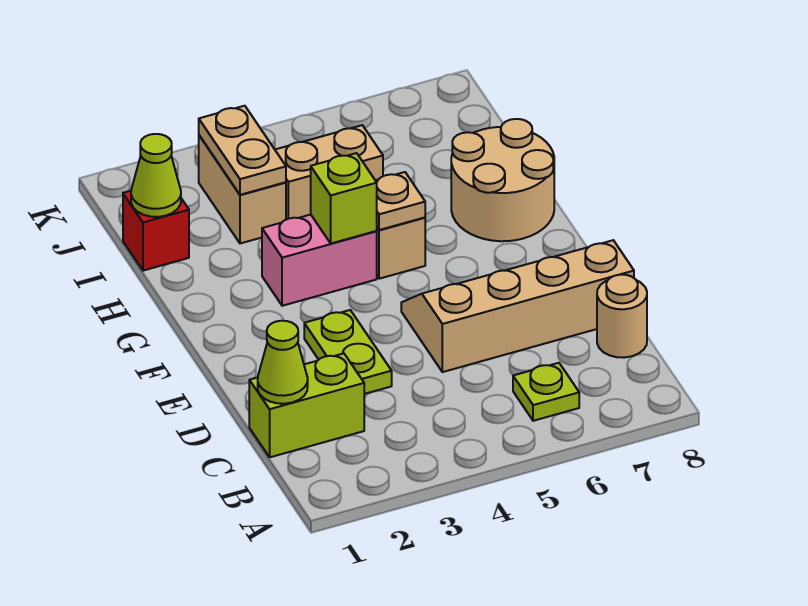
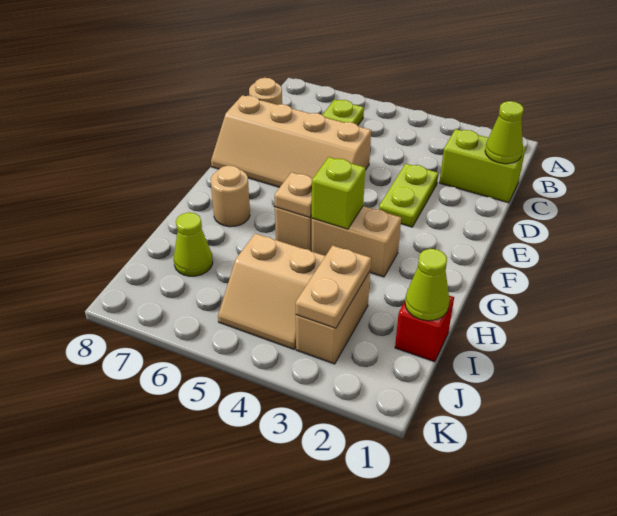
pink 1x2 brick [262,215,377,306] -> tan 1x2 brick [312,206,401,277]
tan 2x2 round brick [451,119,554,241] -> tan 1x1 round brick [211,165,250,227]
none -> lime 1x1 cone [174,212,213,276]

